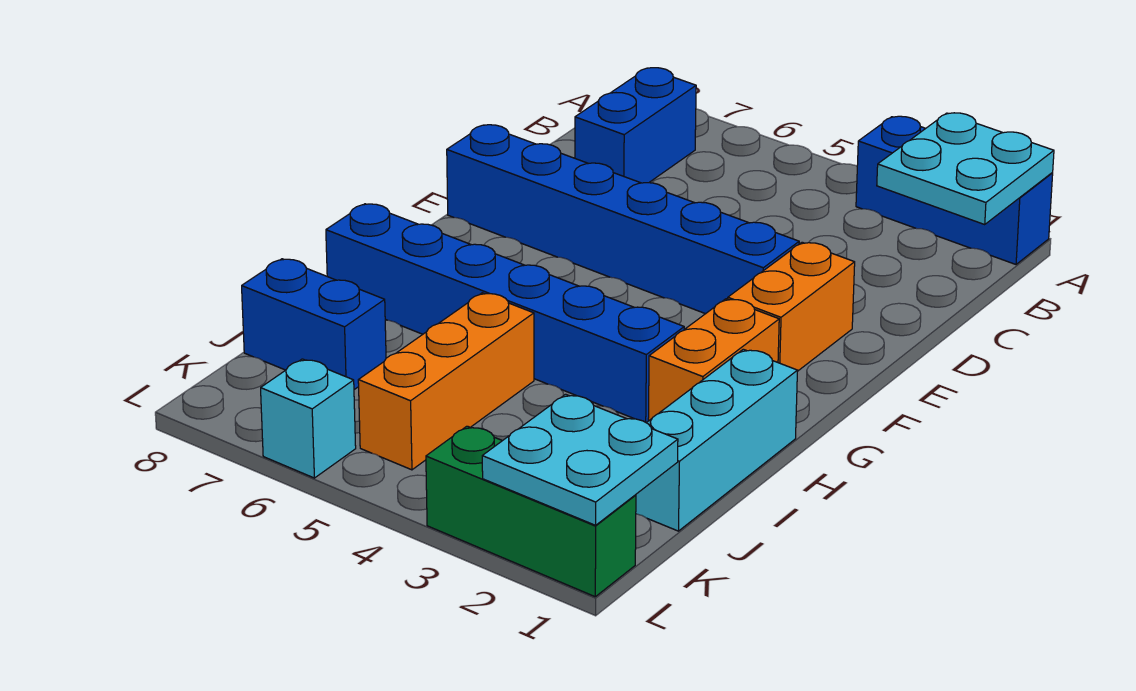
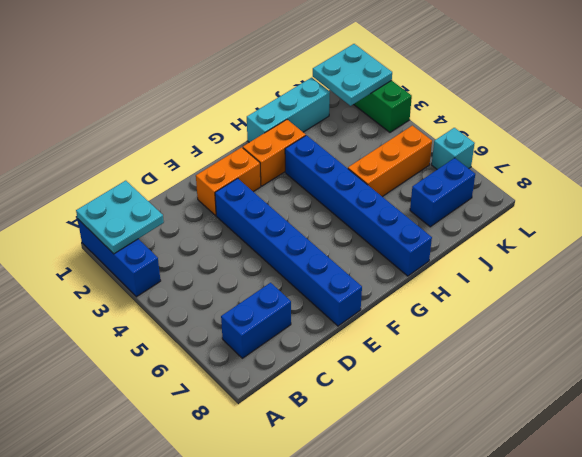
blue 1x2 brick [242,259,386,390] -> blue 1x2 brick turned to [410,158,475,227]

